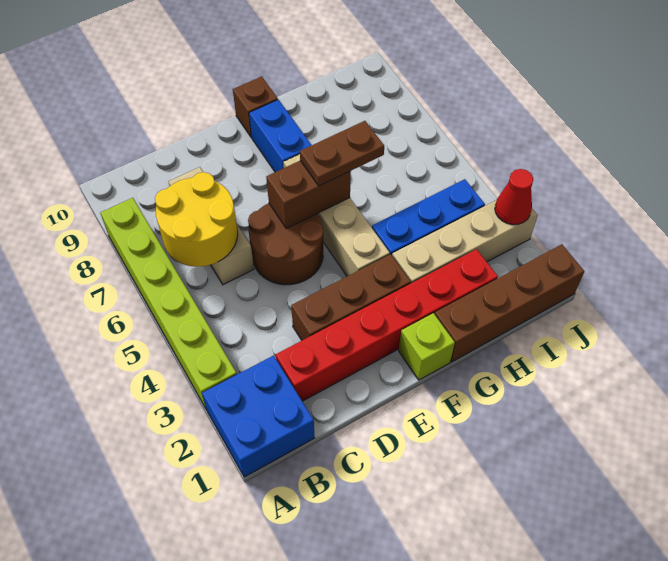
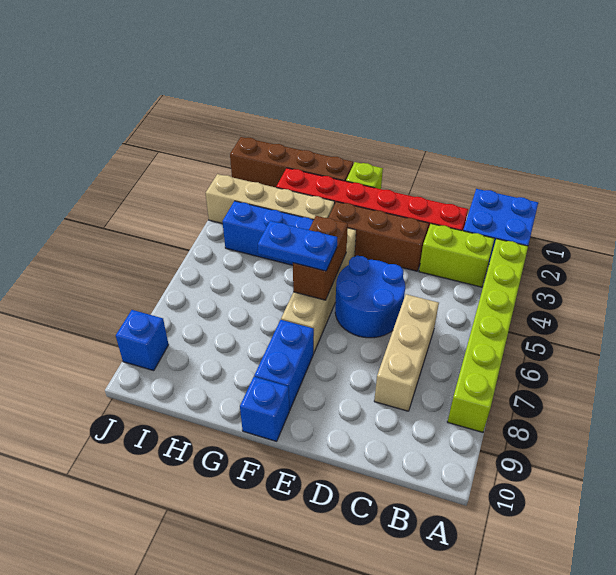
none -> lime 1x2 brick [419,224,494,287]
yellow 2x2 round brick [155,172,238,267] -> none
brown 2x2 round brick [248,203,323,285] -> blue 2x2 round brick [335,256,405,338]
brown 1x2 brick [266,161,351,228] -> brown 1x2 brick turned to [293,216,348,300]
brown 1x2 plate [300,121,384,186] -> blue 1x2 plate [258,221,337,271]
brown 1x1 brick [233,76,278,138] -> blue 1x1 brick [240,377,289,441]
red 1x1 cone [495,169,533,225] -> none
none -> blue 1x1 brick [116,310,169,371]

